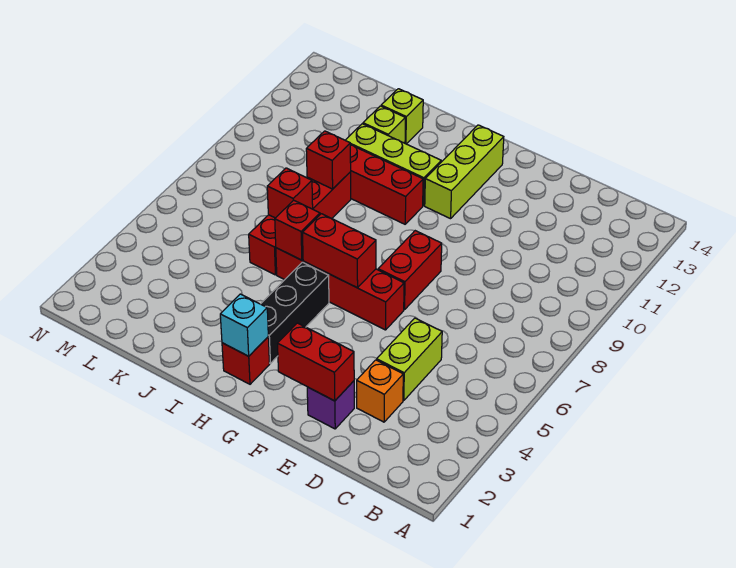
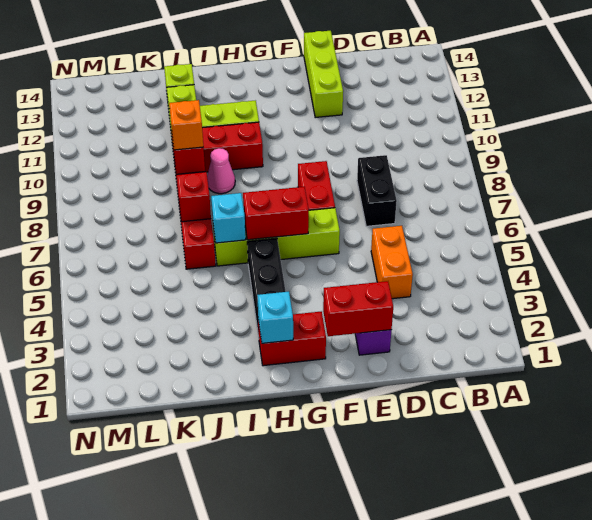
orange 1x1 brick [357,360,403,422] -> orange 1x1 brick moved to [169,100,203,150]
lime 1x2 brick [377,318,442,401] -> orange 1x2 brick [371,226,413,299]
none -> black 1x2 brick [357,155,397,226]
red 1x4 brick [276,248,404,330] -> lime 1x4 brick [213,208,340,266]
lime 1x3 brick [425,125,504,219] -> lime 1x3 brick moved to [304,31,343,118]
red 1x1 brick [222,337,270,384] -> red 1x2 brick [258,312,326,366]
red 1x1 brick [275,200,320,260] -> cyan 1x1 brick [211,193,246,243]
none -> pink 1x1 cone [207,148,235,194]

